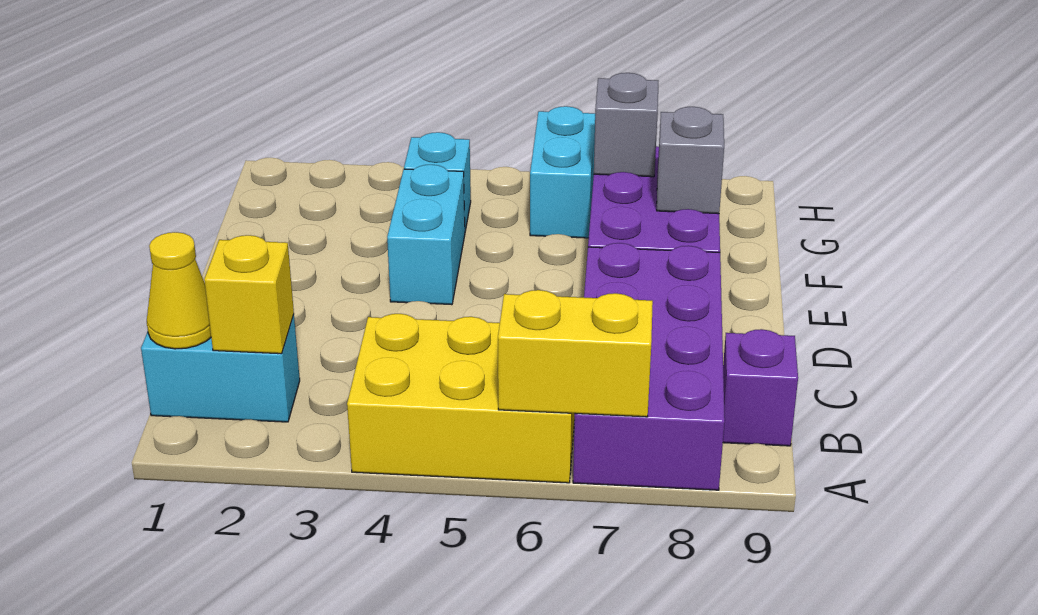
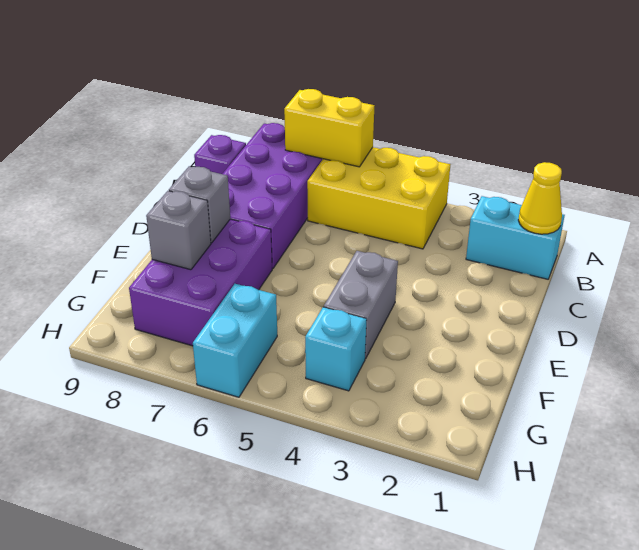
yellow 1x1 brick [204,235,294,354] -> none
cyan 1x2 brick [387,165,465,305] -> grey 1x2 brick [324,251,398,359]
grey 1x1 brick [594,73,658,177] -> grey 1x1 brick moved to [169,166,230,243]

